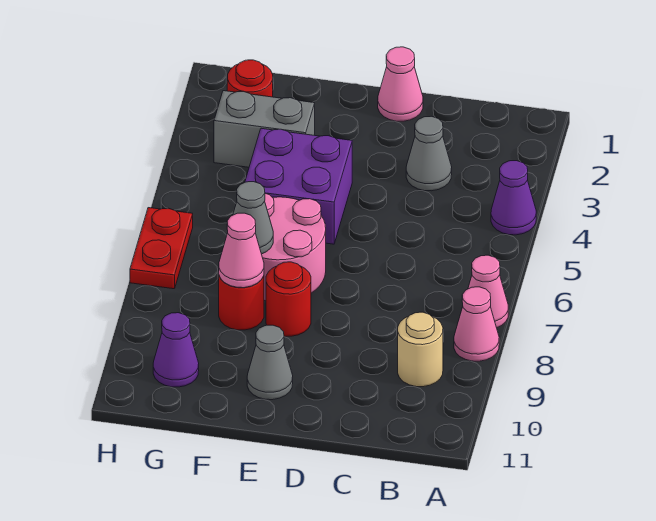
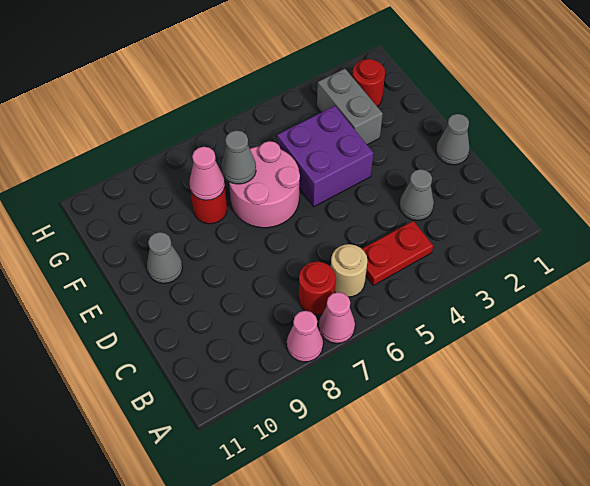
purple 1x1 cone [491,161,536,235] -> none
tan 1x1 round brick [398,312,443,387] -> tan 1x1 round brick moved to [331,244,367,297]
pink 1x1 cone [378,47,423,121] -> grey 1x1 cone [436,114,470,165]
red 1x1 round brick [266,262,311,336] -> red 1x1 round brick moved to [299,262,336,315]
purple 1x1 cone [153,313,199,387] -> none
red 1x2 plate [130,208,193,289] -> red 1x2 plate moved to [362,221,433,285]

